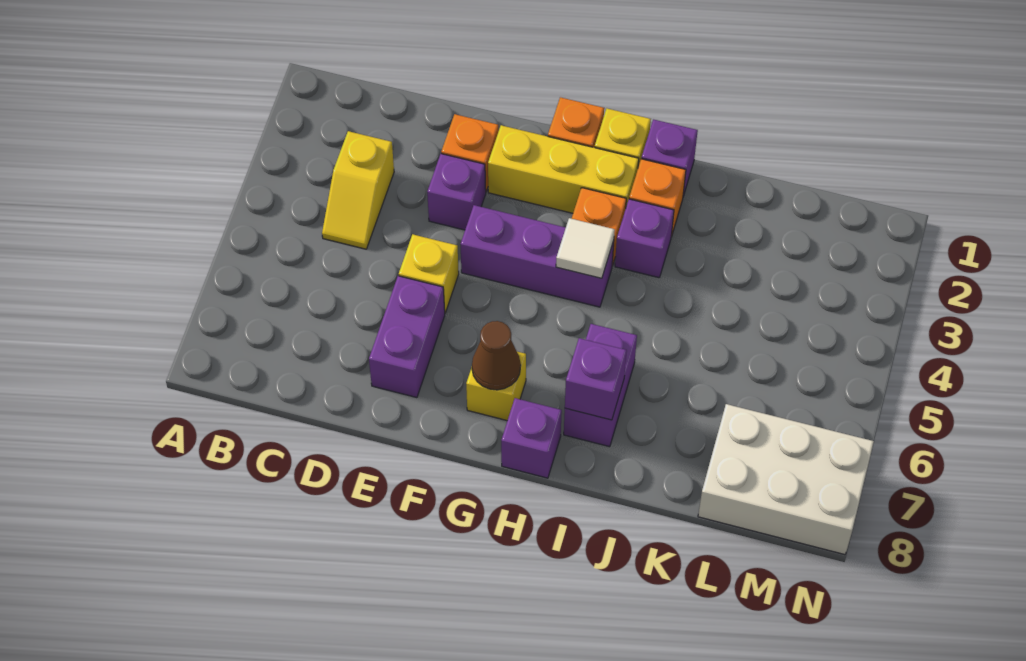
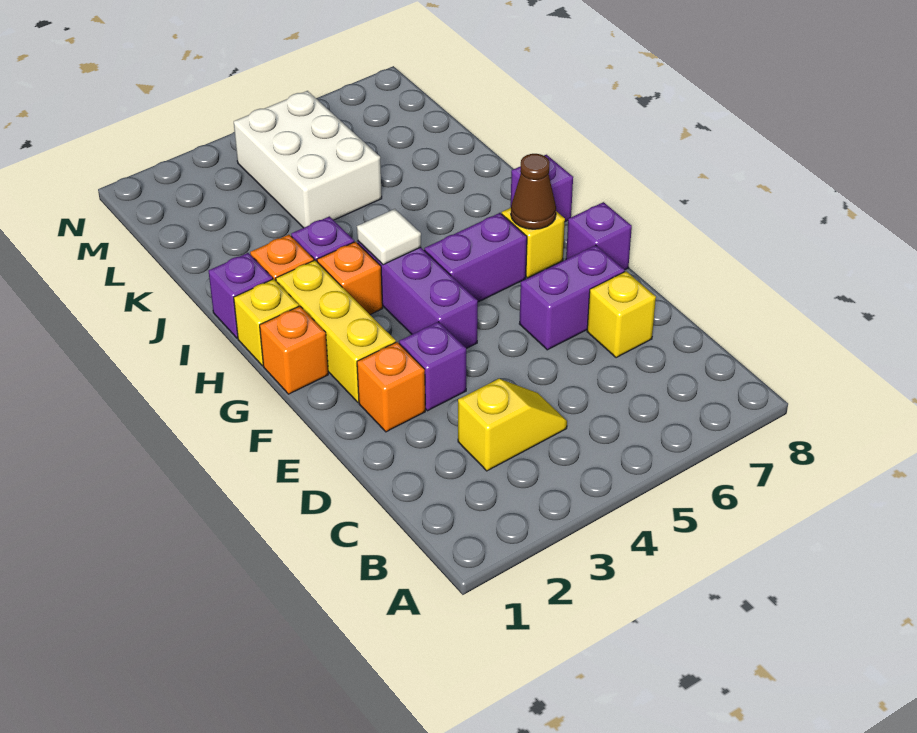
yellow 1x1 brick [399,234,459,313] -> yellow 1x1 brick moved to [587,271,656,358]
purple 1x2 brick [564,324,637,447] -> purple 1x2 brick moved to [424,213,527,302]
purple 1x1 brick [565,338,627,420] -> purple 1x1 brick moved to [566,202,632,270]
white 2x3 brick [698,404,874,555] -> white 2x3 brick moved to [234,91,382,228]

